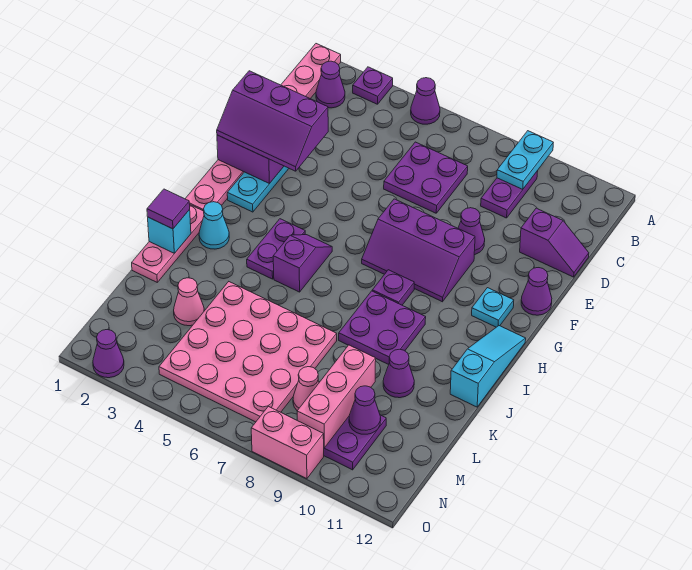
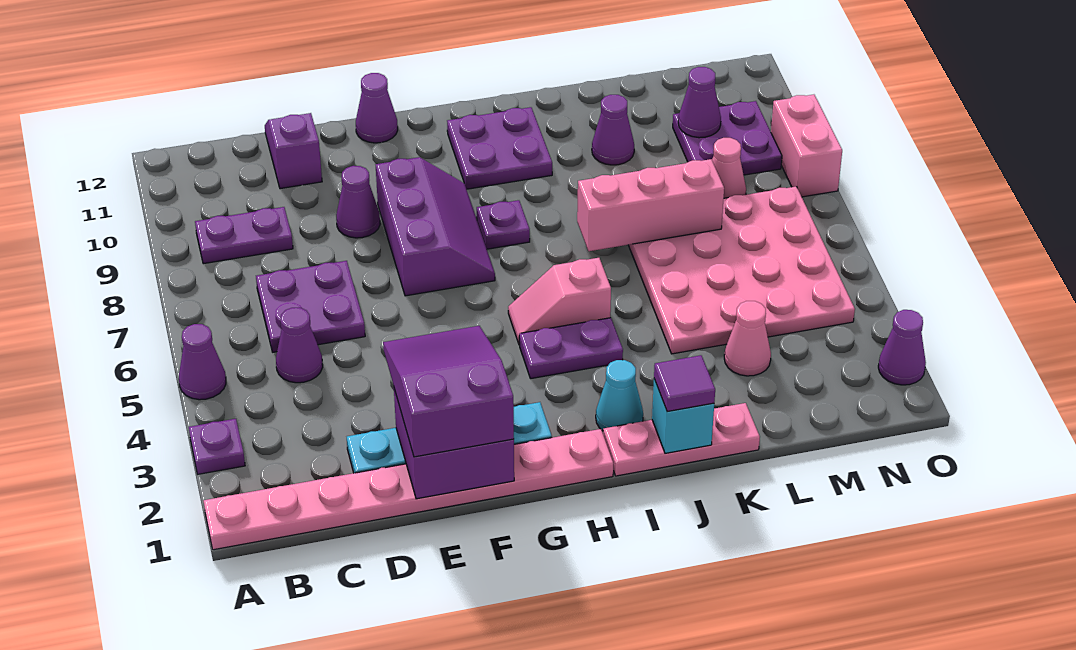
cyan 1x2 plate [497,131,553,189] -> none
purple 1x1 cone [316,61,345,108] -> purple 1x1 cone moved to [276,308,323,383]
purple 2x3 slope [217,71,328,171] -> purple 2x3 slope turned to [383,326,514,457]
cyan 1x1 plate [472,288,514,327] -> none
purple 1x2 slope [273,235,332,292] -> pink 1x2 slope [508,258,611,345]
cyan 1x3 slope [450,326,526,407] -> none
purple 2x2 plate [339,291,426,365] -> purple 2x2 plate moved to [447,107,552,189]
pink 1x3 brick [297,345,376,448] -> pink 1x3 brick moved to [577,159,724,251]

